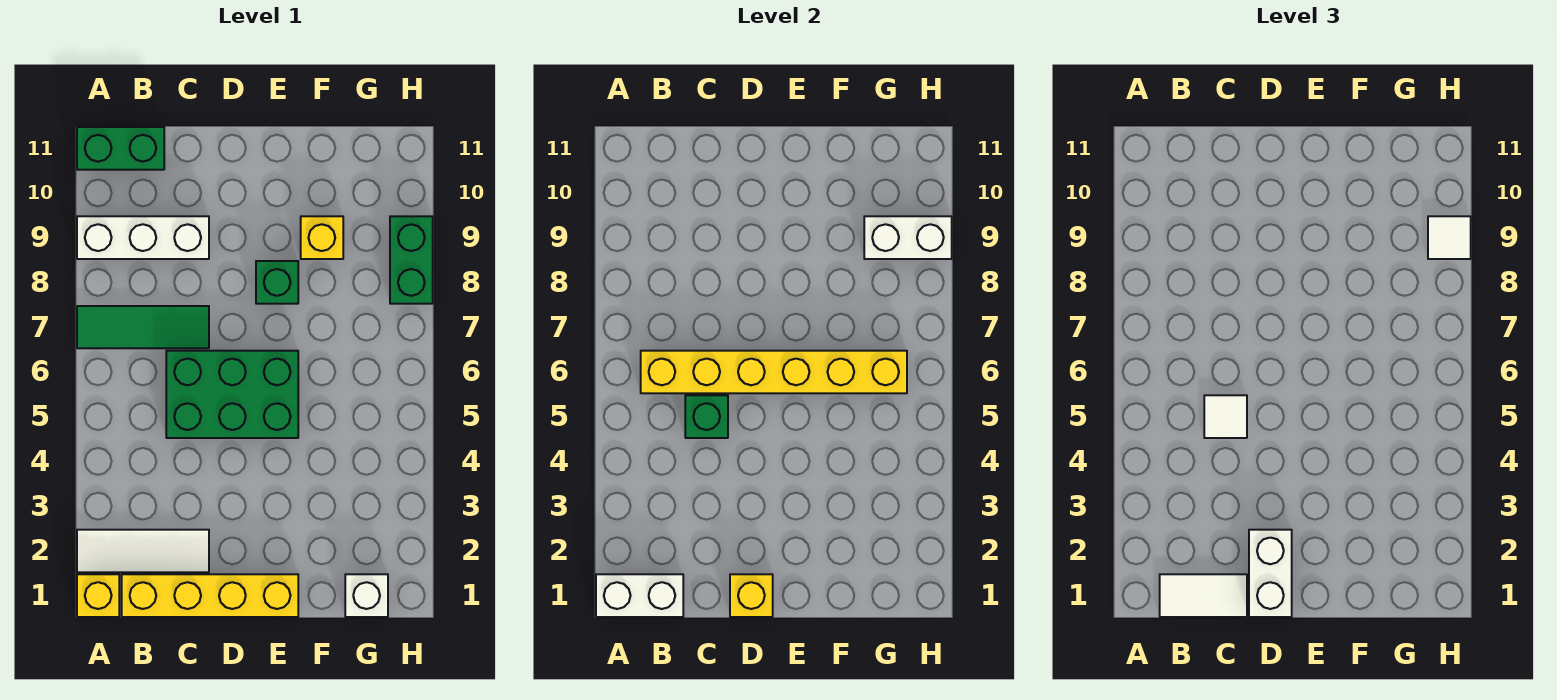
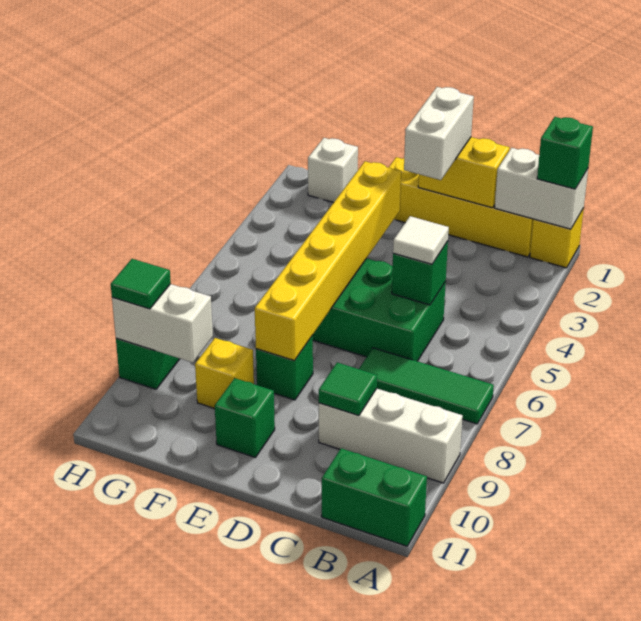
none -> green 1x1 brick [537,117,593,189]
white 1x3 tile [77,530,209,572] -> none
white 1x2 tile [1160,574,1247,617] -> none
yellow 1x6 brick [641,351,907,393] -> yellow 1x6 brick turned to [255,161,401,361]
none -> green 1x1 tile [319,363,377,415]
yellow 1x1 brick [730,574,773,617] -> yellow 1x2 brick [418,137,510,208]
none -> green 1x1 brick [215,378,275,458]
white 1x1 tile [1428,216,1471,259] -> green 1x1 tile [111,259,171,309]

